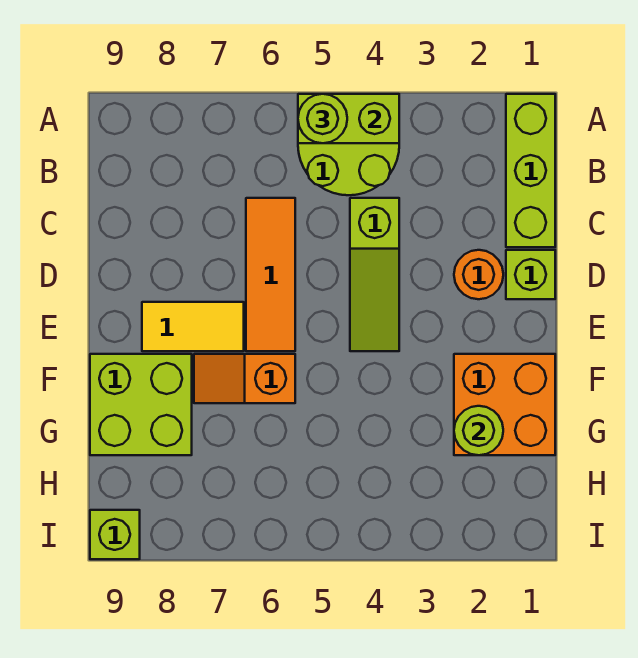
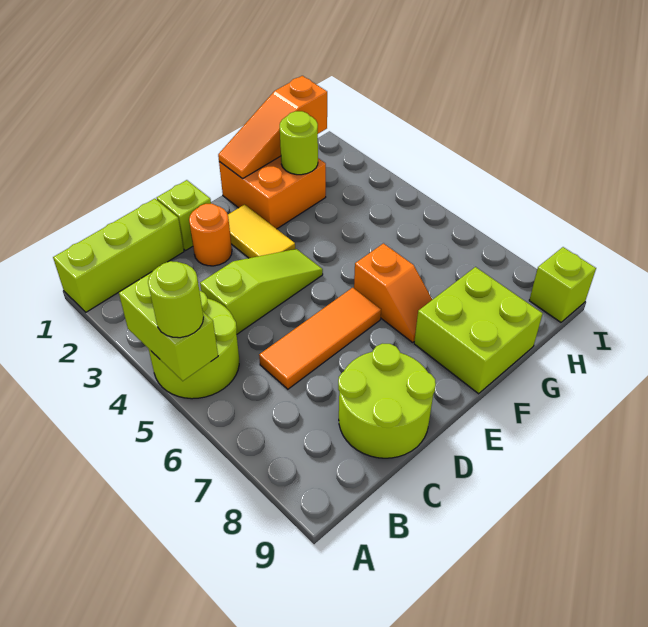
none -> lime 2x2 round brick [338,344,436,458]
yellow 1x2 tile [142,302,244,351] -> yellow 1x2 tile moved to [228,205,295,258]
none -> orange 1x3 slope [218,76,327,179]

